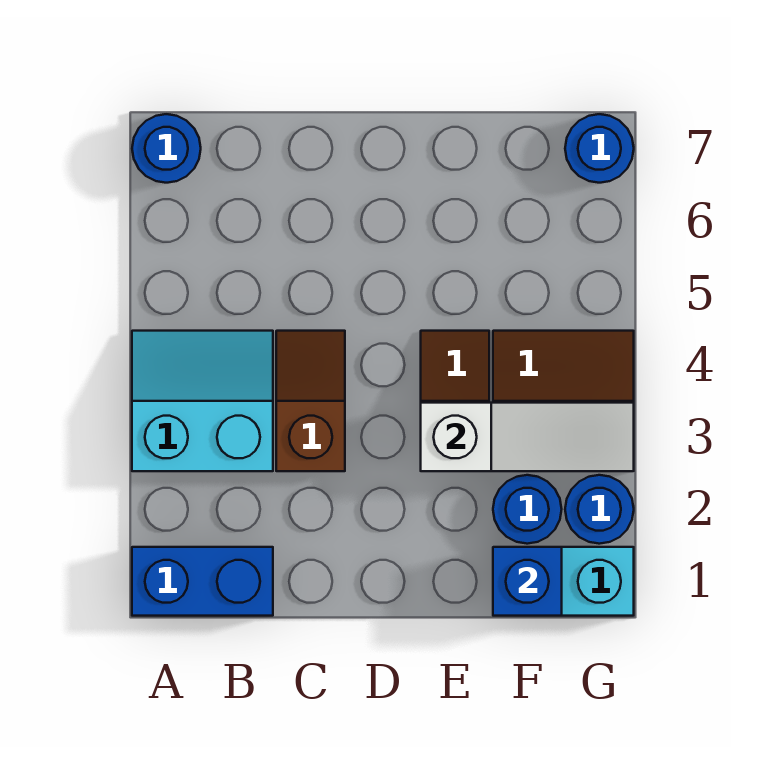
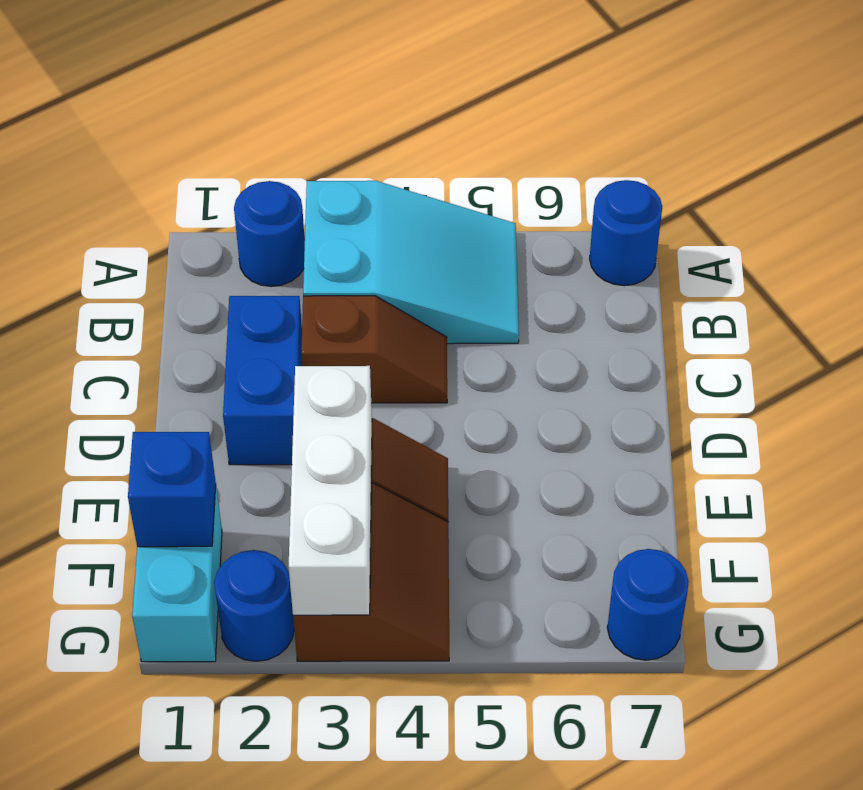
blue 1x2 brick [132,547,273,616] -> blue 1x2 brick moved to [223,296,302,465]
cyan 2x2 slope [132,331,273,471] -> cyan 2x3 slope [303,181,519,344]
white 1x3 slope [421,403,634,471] -> white 1x3 brick [289,366,372,615]
blue 1x1 round brick [493,475,562,544] -> blue 1x1 round brick moved to [234,181,305,286]

